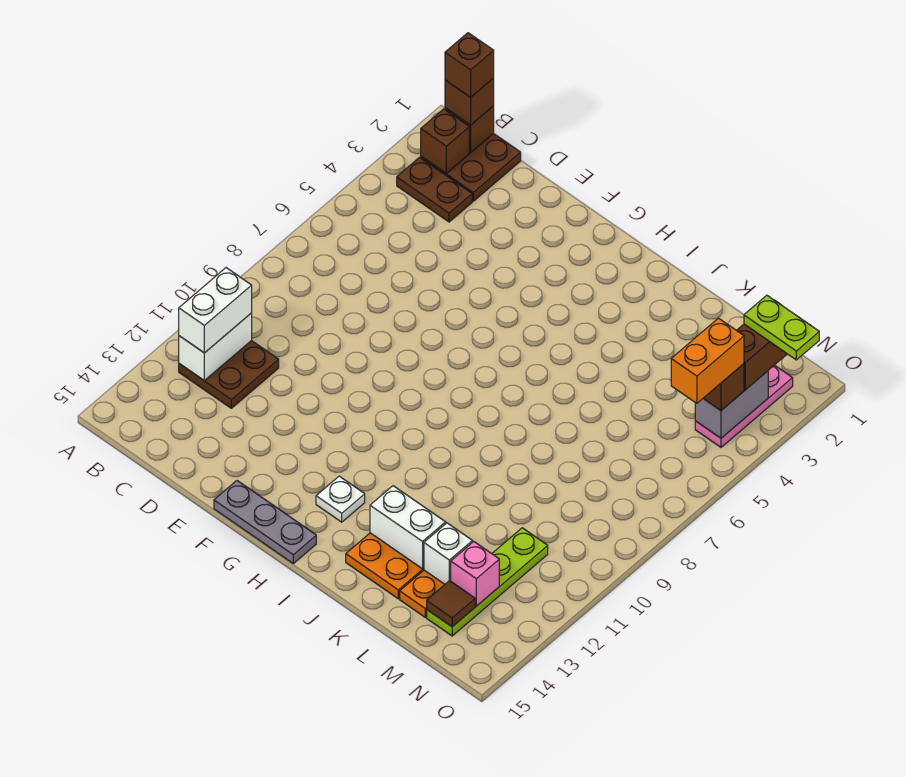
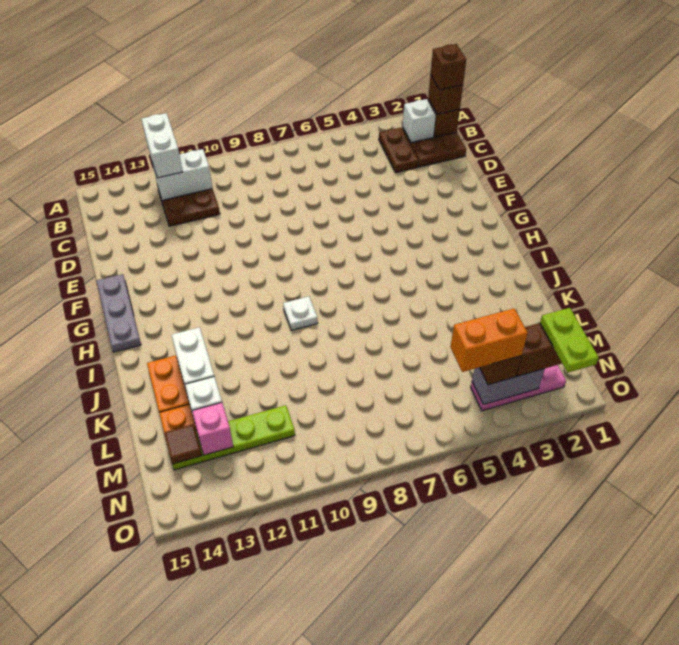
brown 1x1 brick [421,109,469,173] -> white 1x1 brick [403,99,436,143]
white 1x2 brick [179,268,252,353] -> white 1x2 brick turned to [142,113,182,178]
white 1x1 plate [316,476,365,522] -> white 1x1 plate moved to [283,296,318,330]

